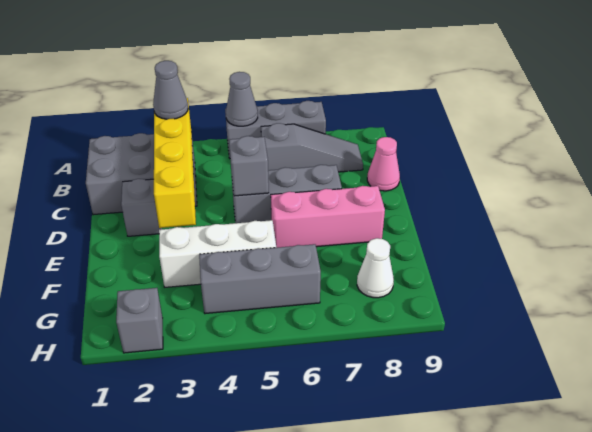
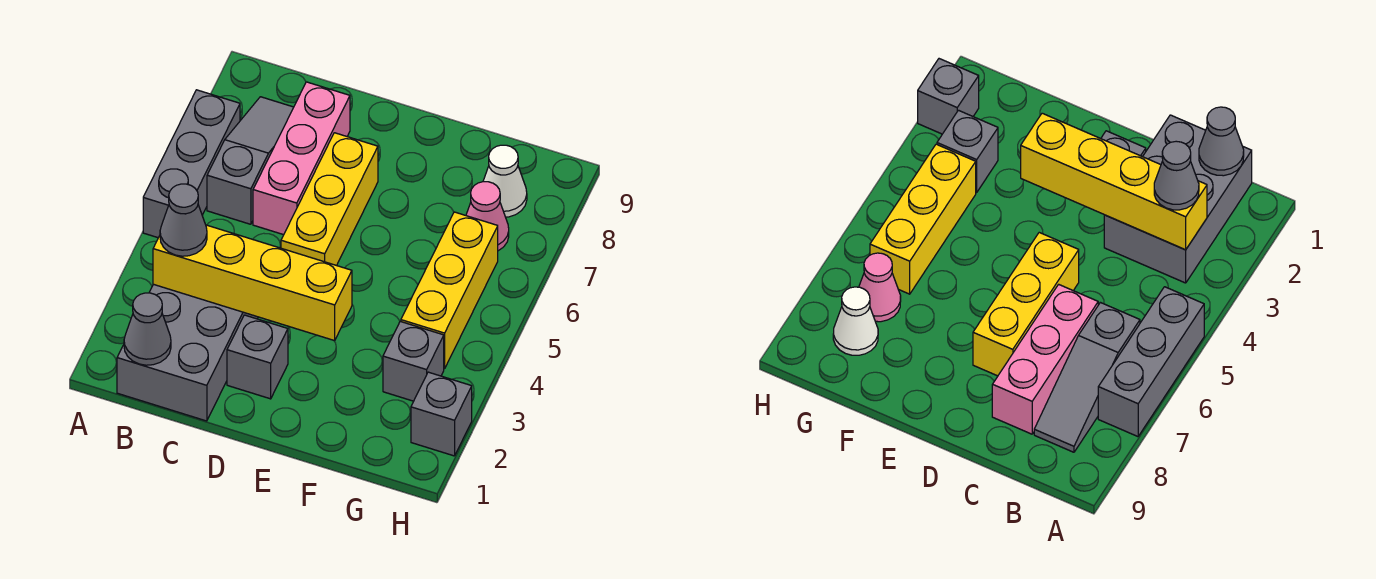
grey 1x1 cone [226,72,258,126] -> grey 1x1 cone moved to [124,293,171,365]
pink 1x1 cone [367,137,400,191] -> pink 1x1 cone moved to [466,182,509,251]
grey 1x3 brick [232,165,342,223] -> yellow 1x3 brick [281,133,378,266]
grey 1x1 brick [229,136,269,196] -> grey 1x1 brick moved to [383,321,444,401]
pink 1x3 brick [271,186,385,248] -> pink 1x3 brick moved to [253,82,350,235]
white 1x3 brick [159,220,276,287] -> none
grey 1x3 brick [199,244,321,314] -> yellow 1x3 brick [401,212,498,369]

